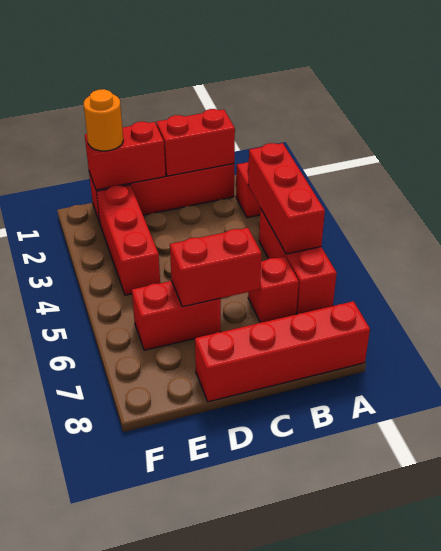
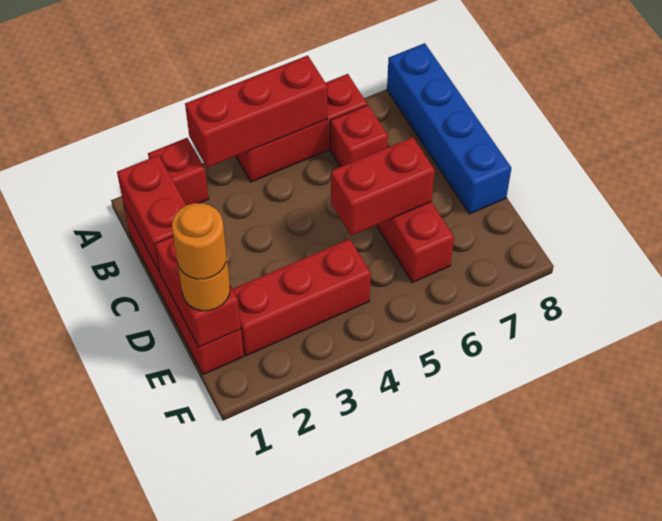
red 1x4 brick [195,301,370,402] -> blue 1x4 brick [387,43,511,214]
red 1x2 brick [170,228,261,307] -> red 1x2 brick turned to [331,137,435,236]
none -> orange 1x1 round brick [172,203,226,279]

